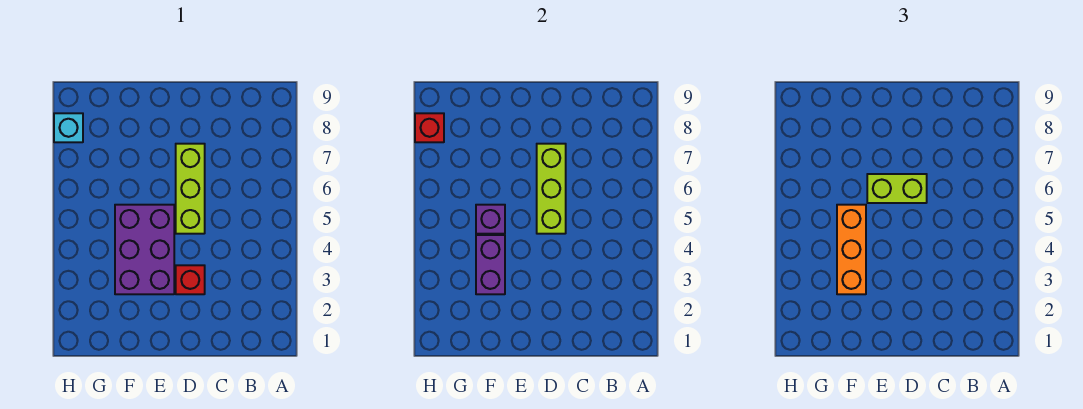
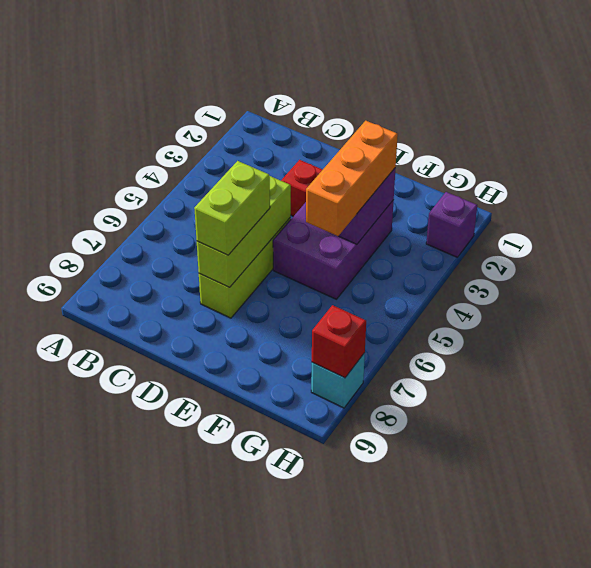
lime 1x2 brick [867,174,927,203] -> lime 1x2 brick turned to [194,161,270,255]
purple 1x1 brick [476,205,505,234] -> purple 1x1 brick moved to [426,192,477,257]

